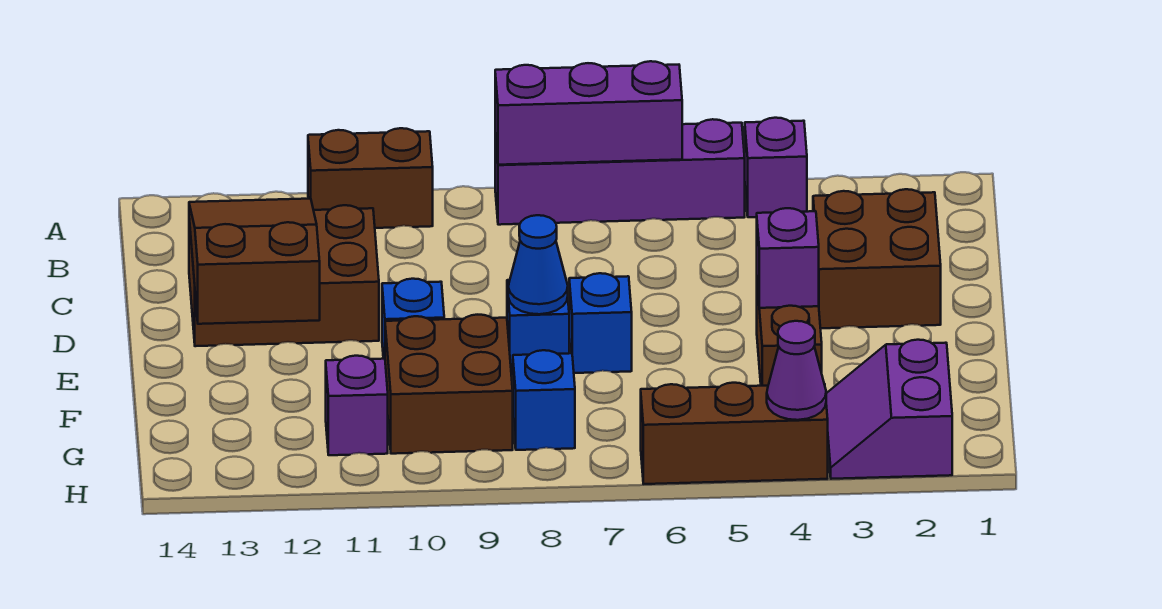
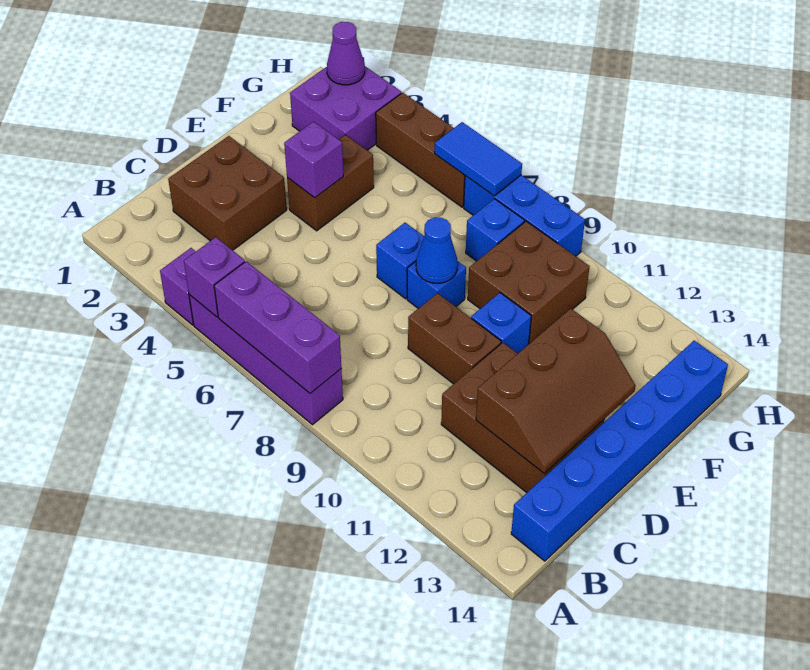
brown 1x2 brick [308,128,433,228] -> brown 1x2 brick moved to [408,293,501,384]
none -> blue 1x6 brick [511,341,728,561]
brown 2x3 slope [189,199,320,324] -> brown 2x3 slope turned to [476,308,636,473]
purple 2x2 slope [826,340,952,479] -> purple 2x2 brick [290,66,401,150]
purple 1x1 brick [326,356,388,455] -> purple 1x1 brick moved to [184,237,245,317]
purple 1x1 cone [767,321,826,420] -> purple 1x1 cone moved to [327,22,365,85]
none -> blue 1x2 tile [435,122,522,196]
none -> blue 1x3 brick [464,175,585,256]

